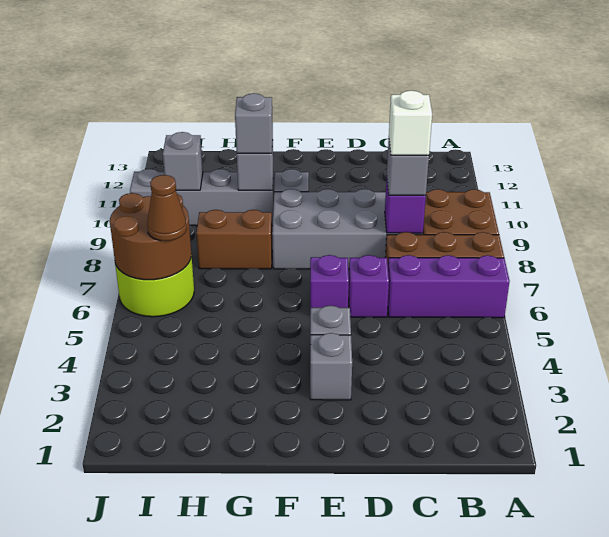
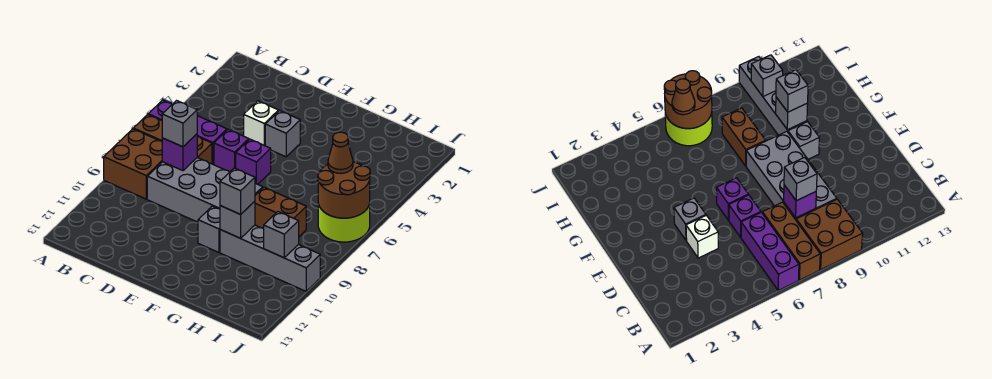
white 1x1 brick [389,91,432,155] -> white 1x1 brick moved to [244,101,279,146]
grey 1x1 brick [310,333,352,400] -> none

